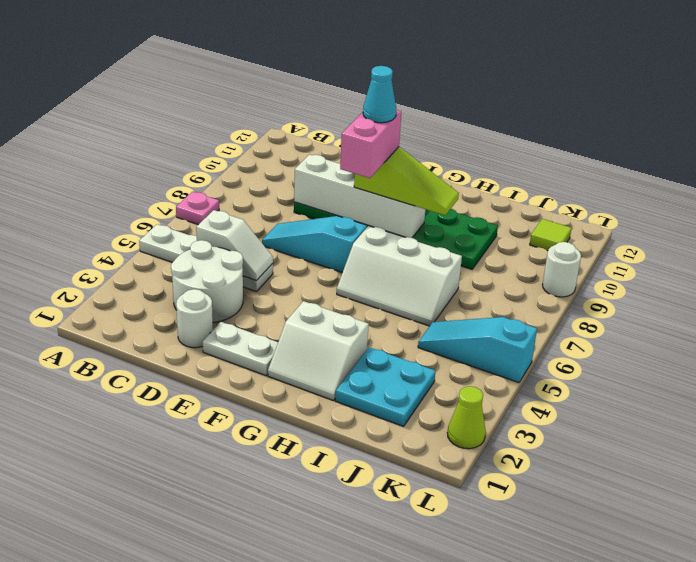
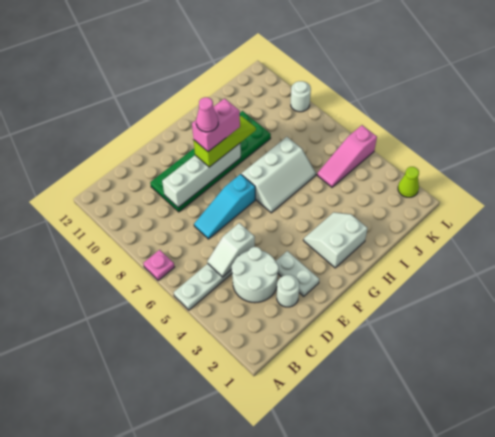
white 1x2 slope [196,210,273,281] -> white 1x2 slope turned to [207,223,255,277]
white 1x2 plate [203,322,278,376] -> white 1x2 plate turned to [276,251,319,296]
pink 1x2 brick [340,110,401,178] -> pink 1x2 brick turned to [192,98,240,152]
cyan 1x1 cone [363,66,396,123] -> pink 1x1 cone [196,97,218,132]
white 2x2 slope [268,301,369,401] -> white 2x2 slope turned to [303,212,368,268]
cyan 2x2 plate [335,347,435,426] -> none
cyan 1x3 slope [418,317,537,383] -> pink 1x3 slope [317,125,377,187]
lime 1x1 tile [530,219,571,251] -> none

